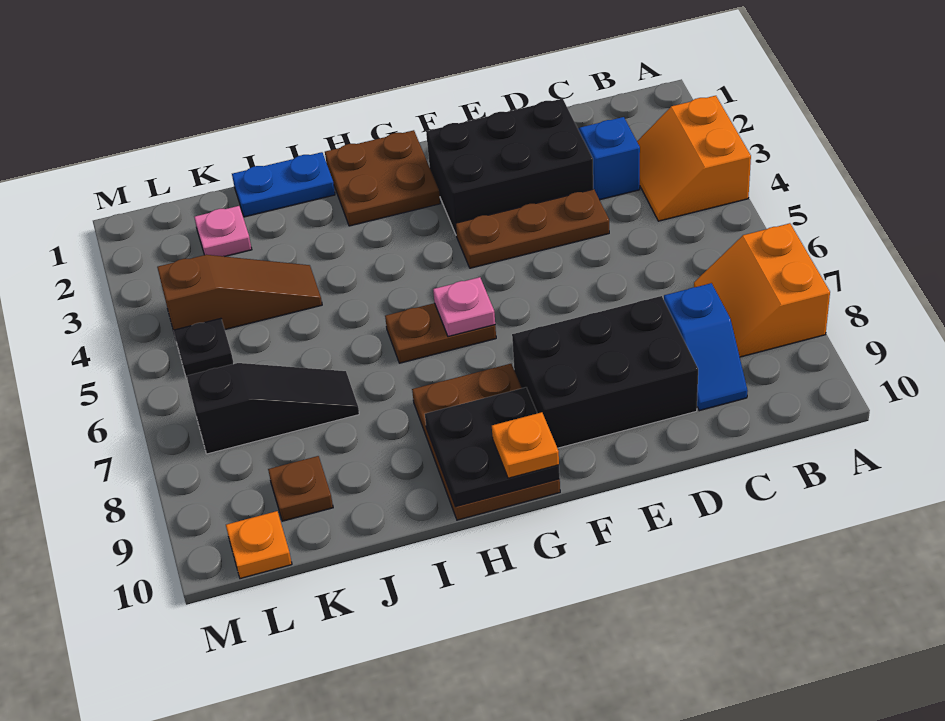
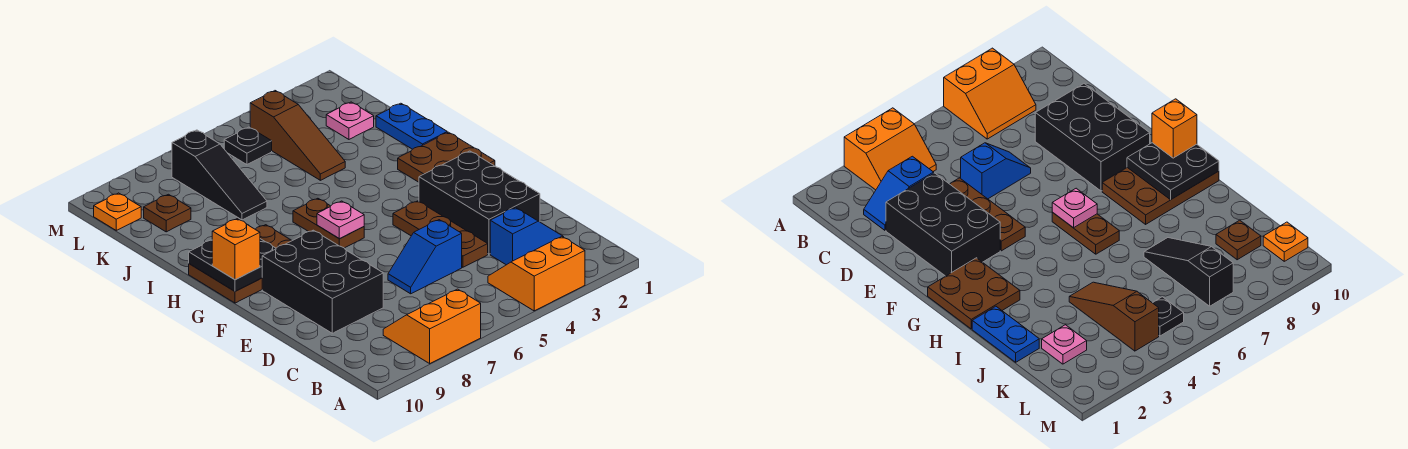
blue 1x2 slope [664,283,748,411] -> blue 1x2 slope moved to [388,220,462,294]
orange 1x1 plate [492,412,559,478] -> orange 1x1 brick [212,219,260,280]

